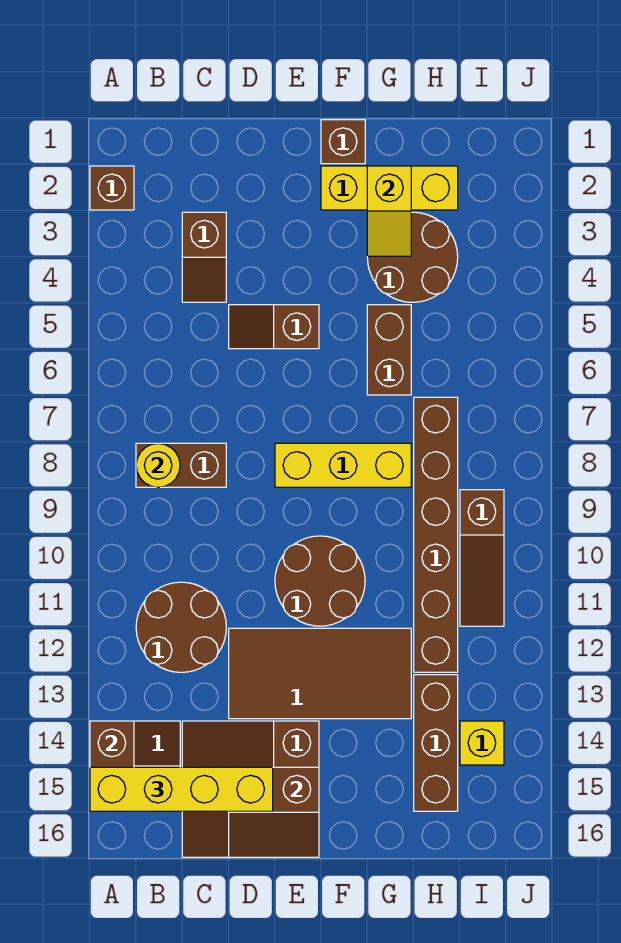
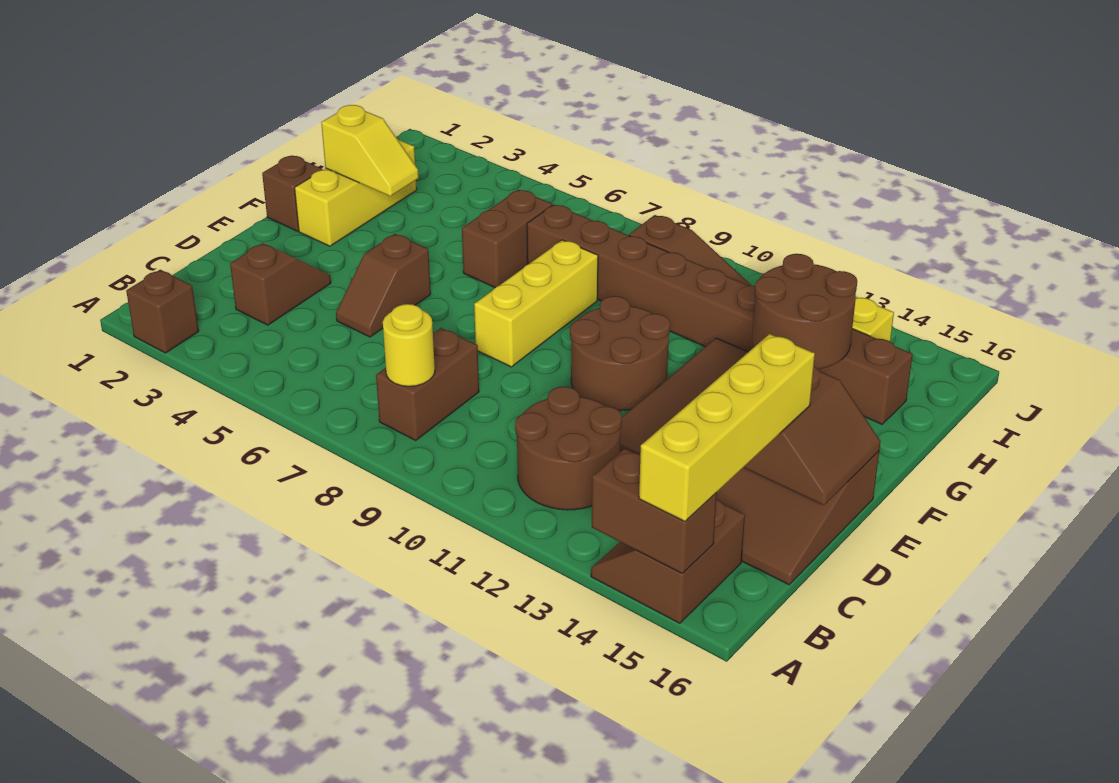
brown 1x2 slope [182,212,226,302] -> brown 1x2 slope turned to [230,243,331,325]
brown 2x2 round brick [367,212,458,302] -> brown 2x2 round brick moved to [752,254,857,369]
brown 1x2 brick [367,305,411,395] -> brown 1x2 brick turned to [462,190,552,288]

